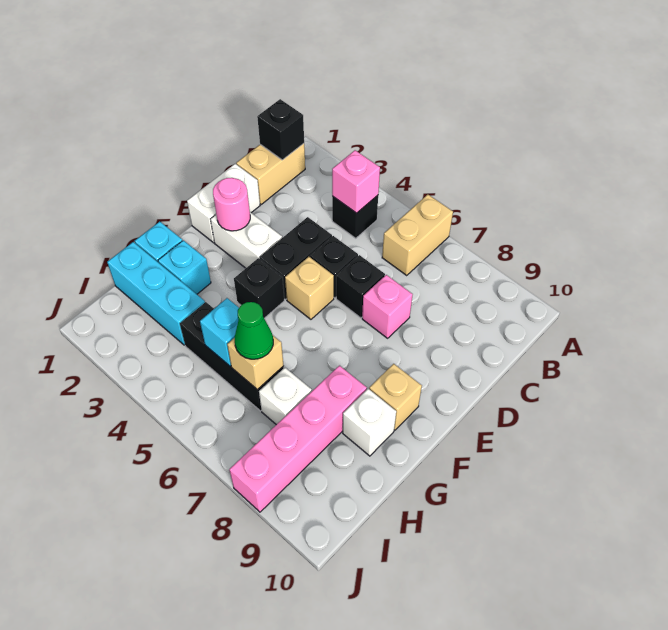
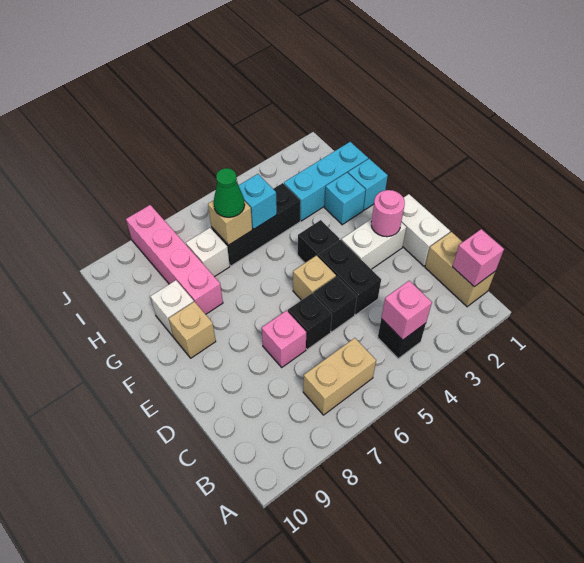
tan 1x2 brick [382,195,453,275] -> tan 1x2 brick turned to [303,338,376,415]
black 1x1 brick [257,99,304,160] -> pink 1x1 brick [453,229,504,286]

